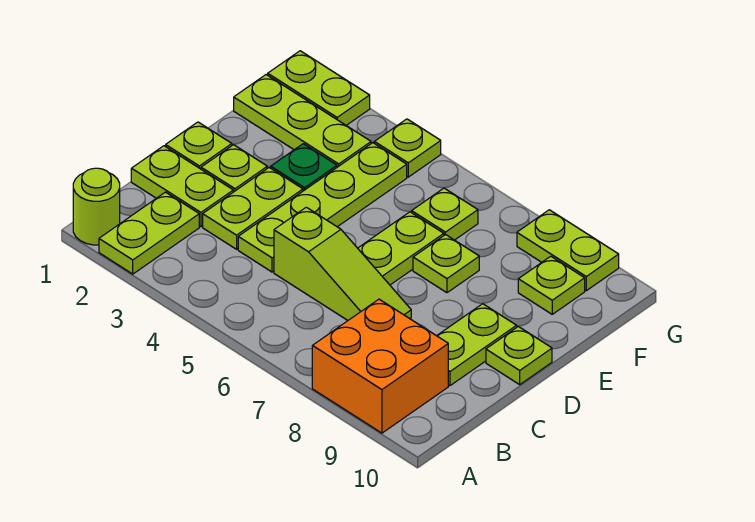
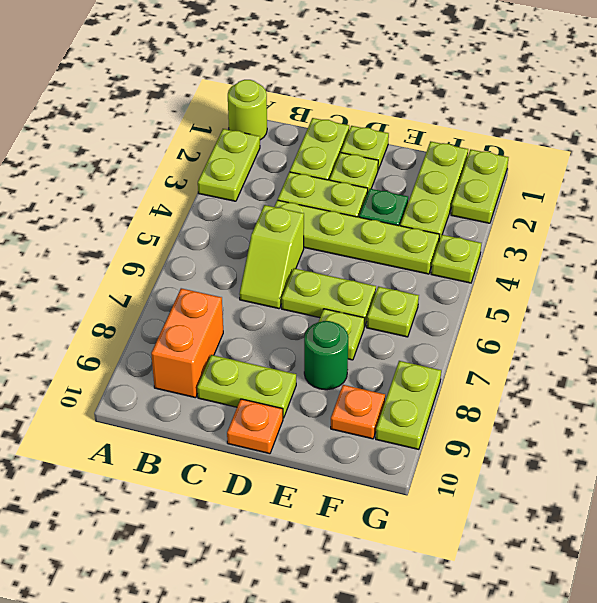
lime 1x2 plate [99,192,199,274] -> lime 1x2 plate turned to [198,129,260,201]
orange 2x2 brick [312,299,448,433] -> orange 1x2 brick [151,288,223,398]
lime 1x3 slope [274,207,411,320] -> lime 1x2 slope [239,205,304,309]
lime 1x1 plate [486,327,552,384] -> orange 1x1 plate [227,399,283,454]
none -> green 1x1 round brick [304,321,348,390]
lime 1x1 plate [518,256,585,314] -> orange 1x1 plate [331,385,385,439]

